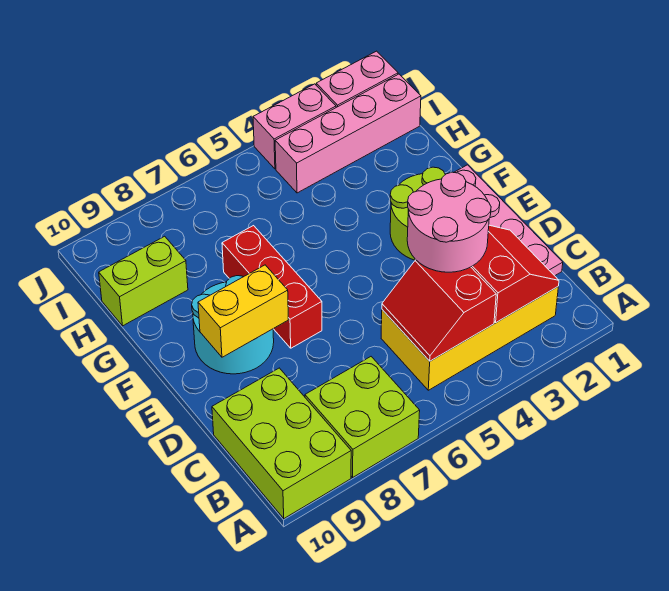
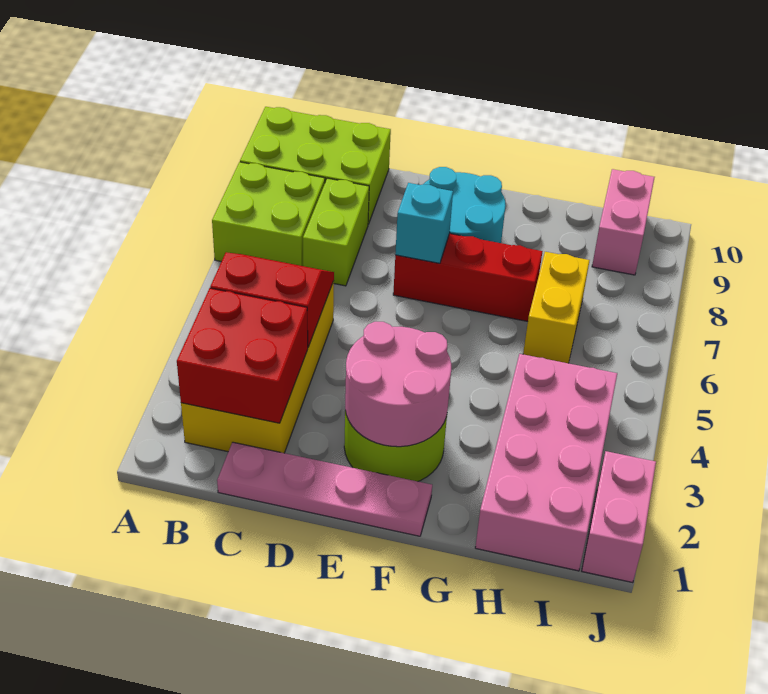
red 2x2 slope [471,225,559,323] -> red 2x2 brick [177,288,308,423]
pink 2x2 round brick [407,172,491,272] -> pink 2x2 round brick moved to [345,322,451,447]
none -> cyan 1x1 brick [395,183,453,263]
yellow 1x2 brick [198,265,288,357] -> yellow 1x2 brick moved to [523,252,590,363]
lime 1x2 brick [99,236,188,326] -> lime 1x2 brick moved to [303,178,369,286]
pink 1x4 brick [275,74,421,193] -> pink 2x4 brick [475,354,617,571]
pink 1x2 brick [253,84,336,169] -> pink 1x2 brick moved to [592,169,655,275]

